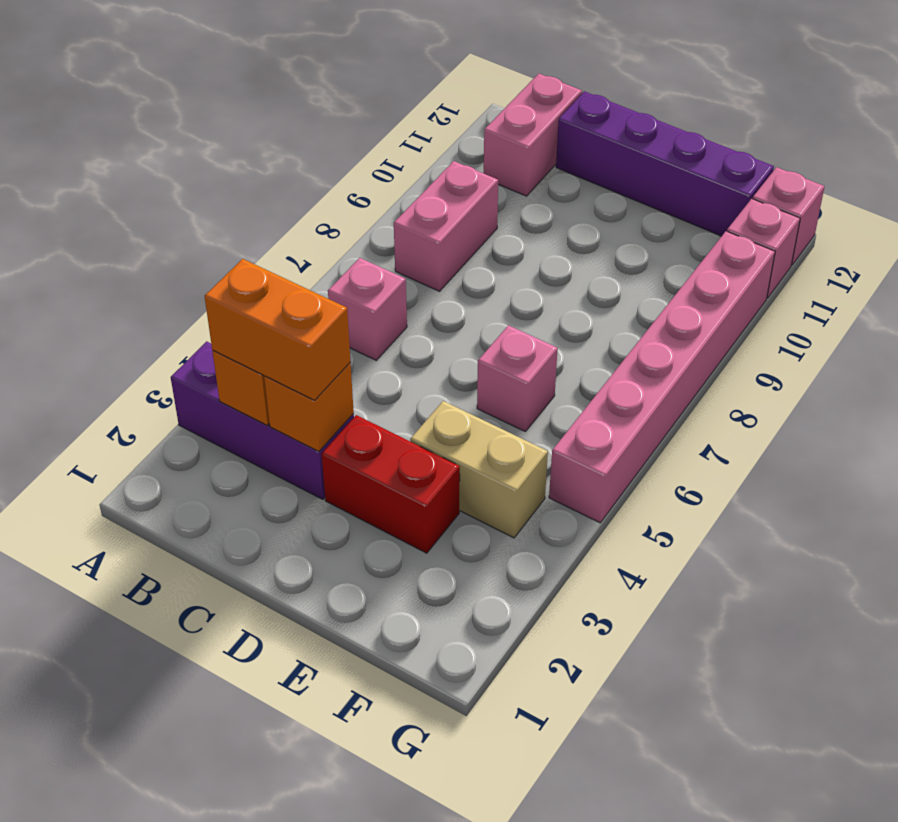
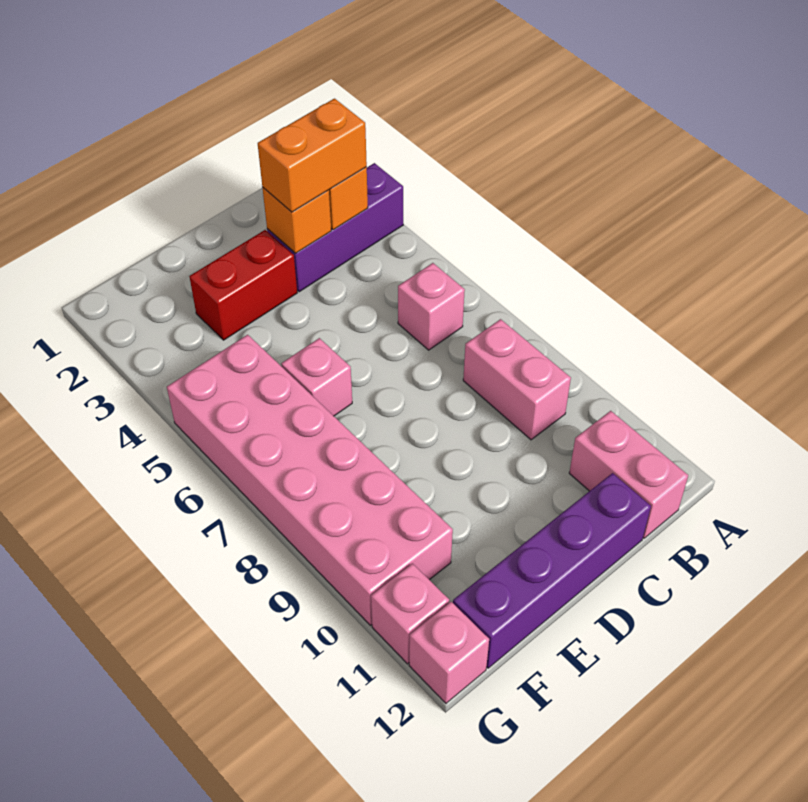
tan 1x2 brick [410,401,548,538] -> none
pink 1x6 brick [549,231,775,523] -> pink 2x6 brick [167,335,453,625]

